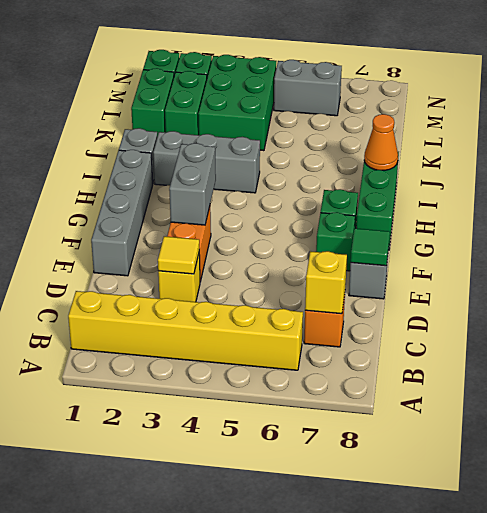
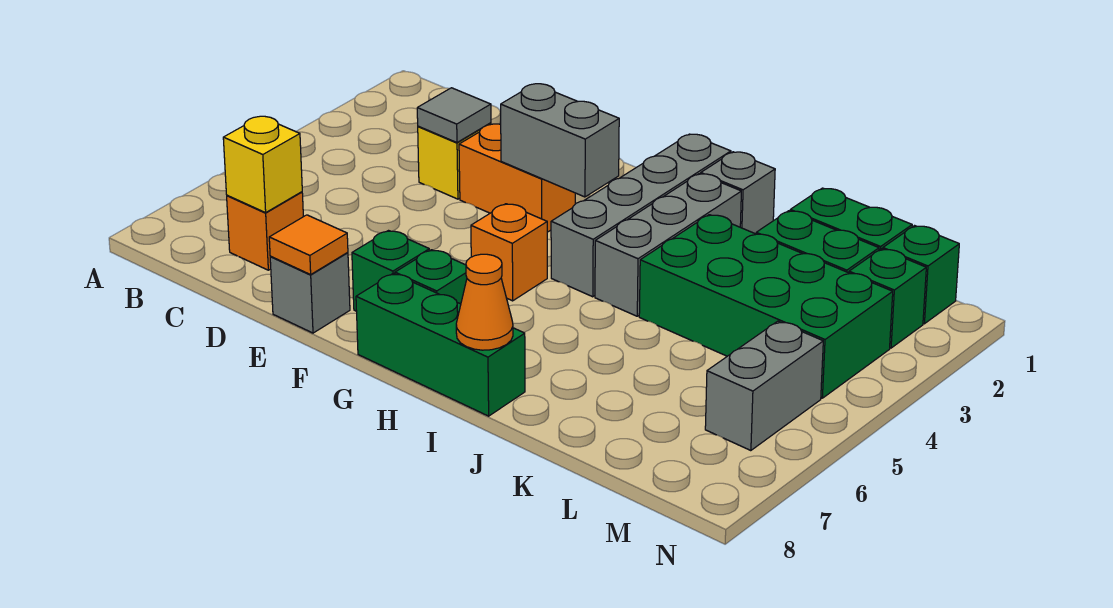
yellow 1x6 brick [68,291,303,370] -> none
yellow 1x1 tile [158,236,199,274] -> grey 1x1 tile [417,88,491,142]
grey 1x4 brick [91,150,153,276] -> grey 1x4 brick turned to [551,134,731,297]
green 1x1 tile [351,228,390,266] -> orange 1x1 tile [269,215,348,275]
none -> orange 1x1 brick [471,204,547,301]
green 2x3 brick [198,55,276,151] -> green 2x4 brick [639,215,893,398]

